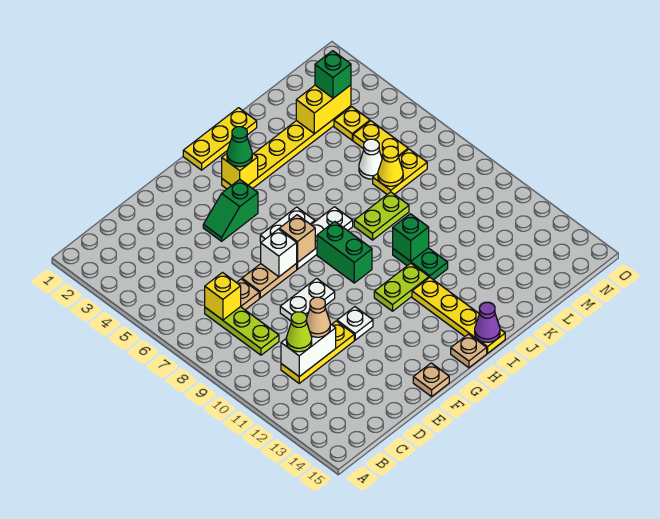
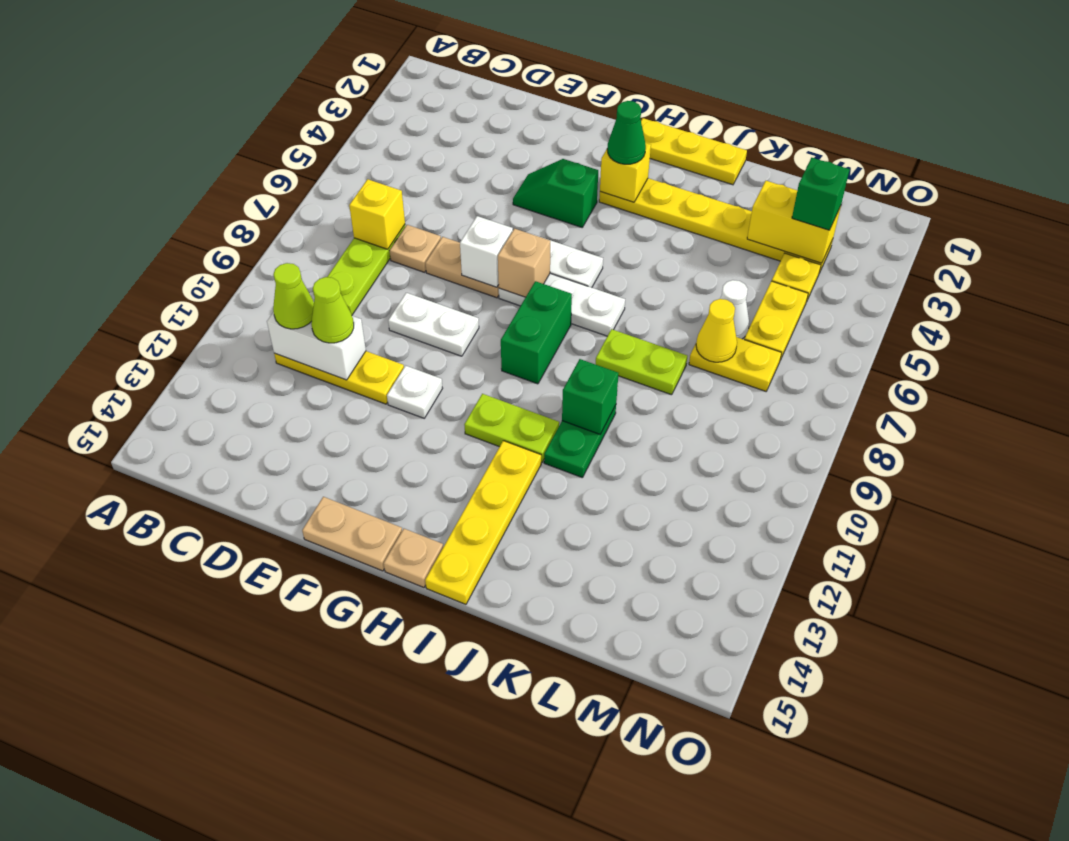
tan 1x1 cone [307,297,330,337] -> lime 1x1 cone [311,277,354,343]
tan 1x1 plate [413,363,449,397] -> tan 1x2 plate [302,497,402,571]
purple 1x1 cone [475,303,500,342] -> none

